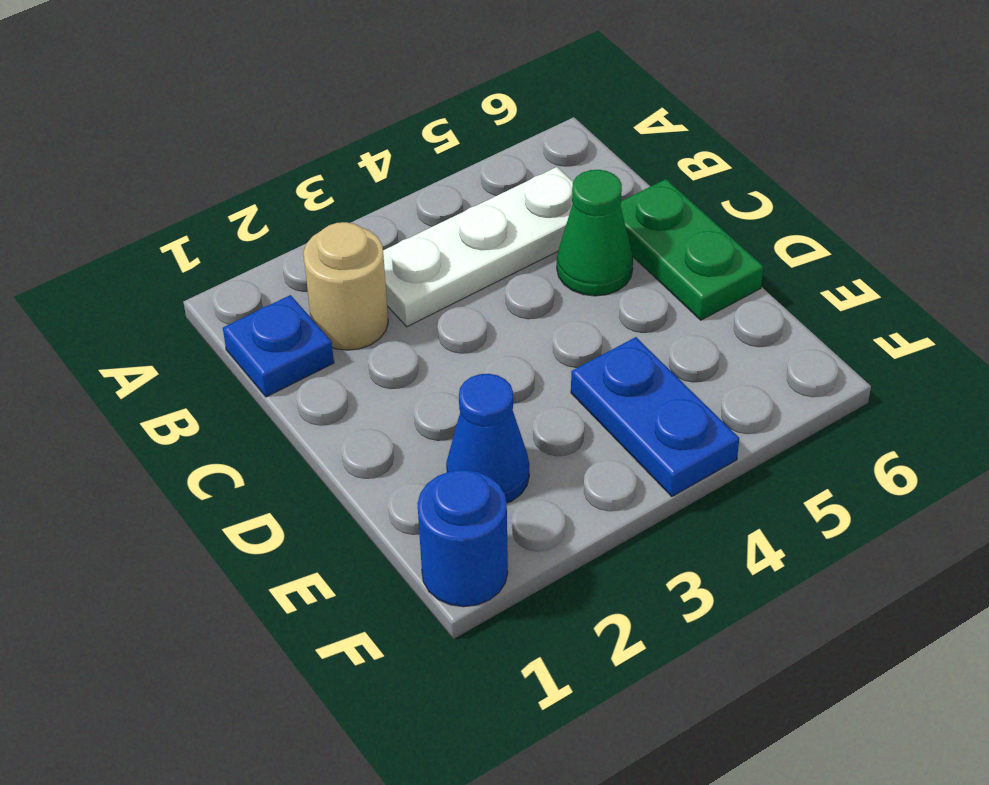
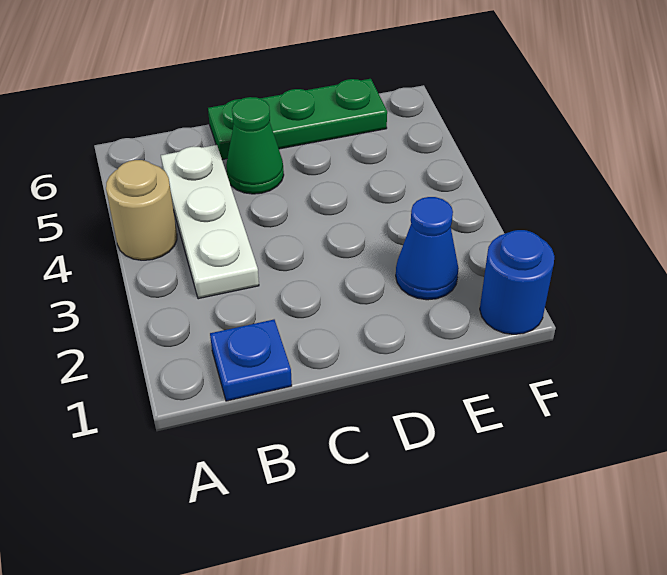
tan 1x1 round brick [303,222,388,350] -> tan 1x1 round brick moved to [106,160,177,260]
green 1x2 plate [620,179,763,320] -> green 1x3 plate [208,79,387,160]
blue 1x2 plate [571,337,739,497] -> none

